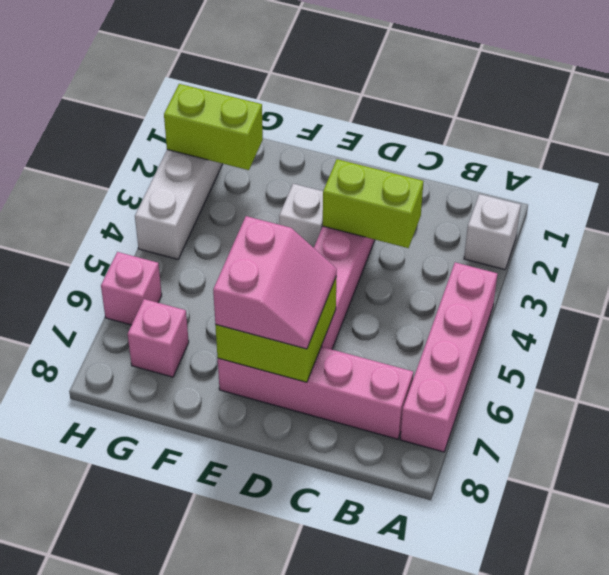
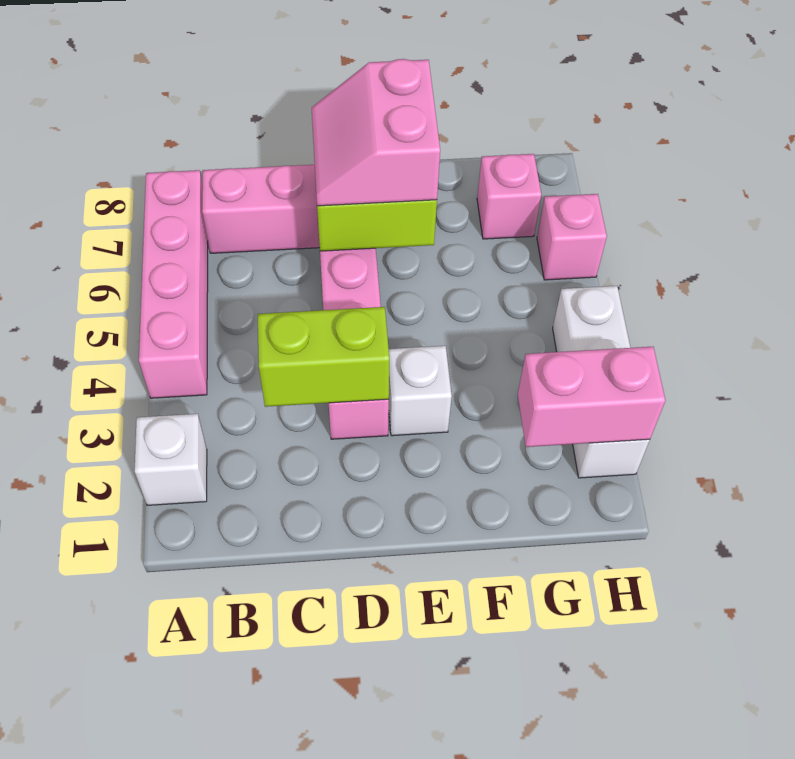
lime 1x2 brick [164,84,263,170] -> pink 1x2 brick [518,347,665,447]

